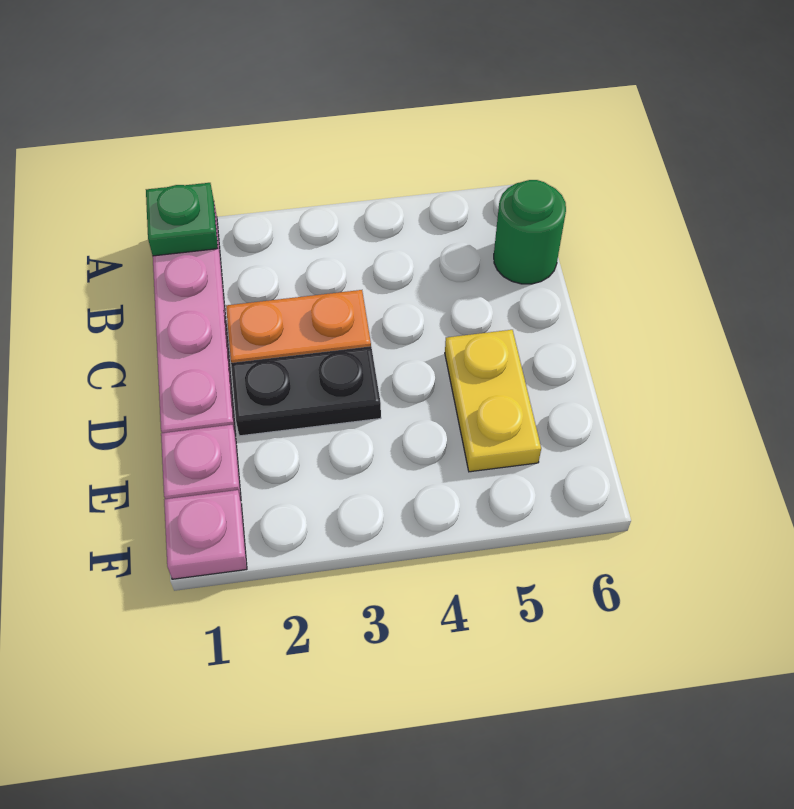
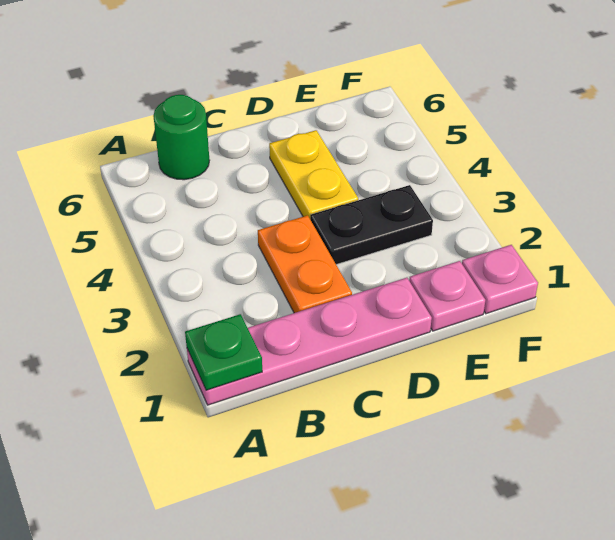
black 1x2 plate [231,346,381,436] -> black 1x2 plate turned to [310,185,433,264]
yellow 1x2 plate [445,330,541,472] -> yellow 1x2 plate turned to [269,130,358,218]

